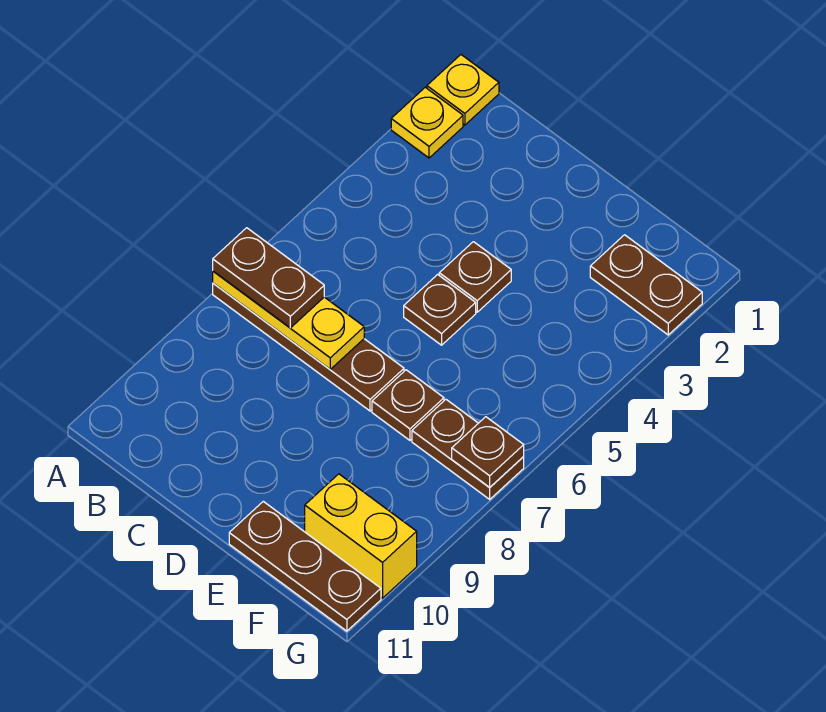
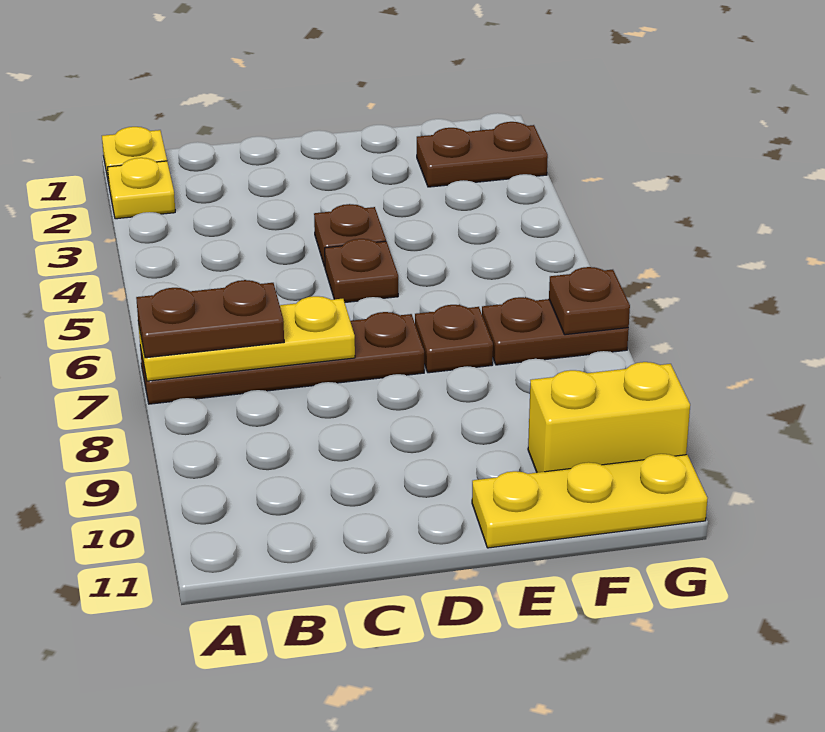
brown 1x3 plate [229,501,381,631] -> yellow 1x3 plate [472,454,708,548]

